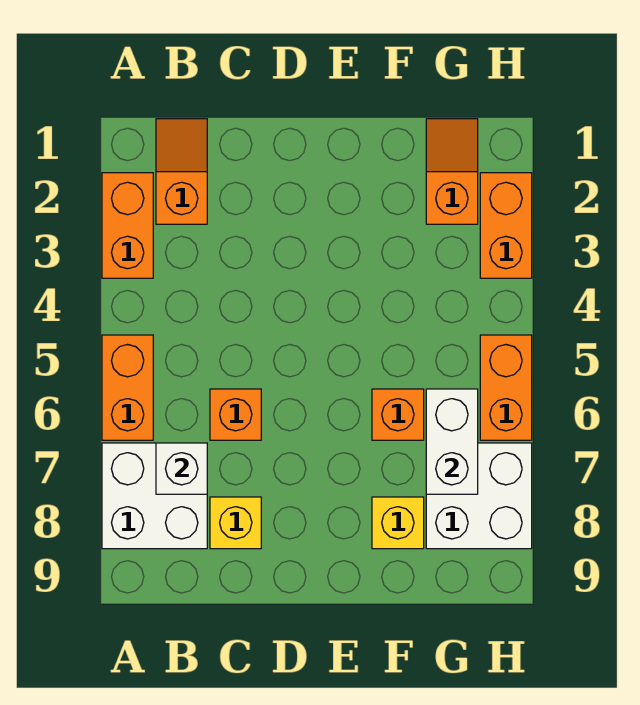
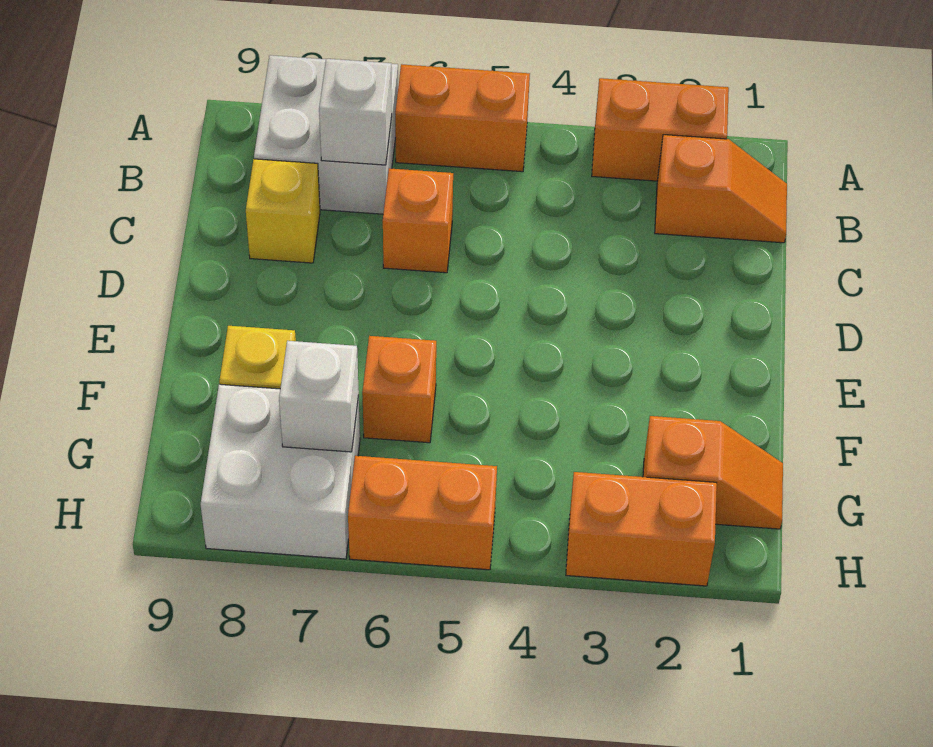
white 1x2 brick [426,389,478,494] -> white 1x1 brick [279,341,359,452]

